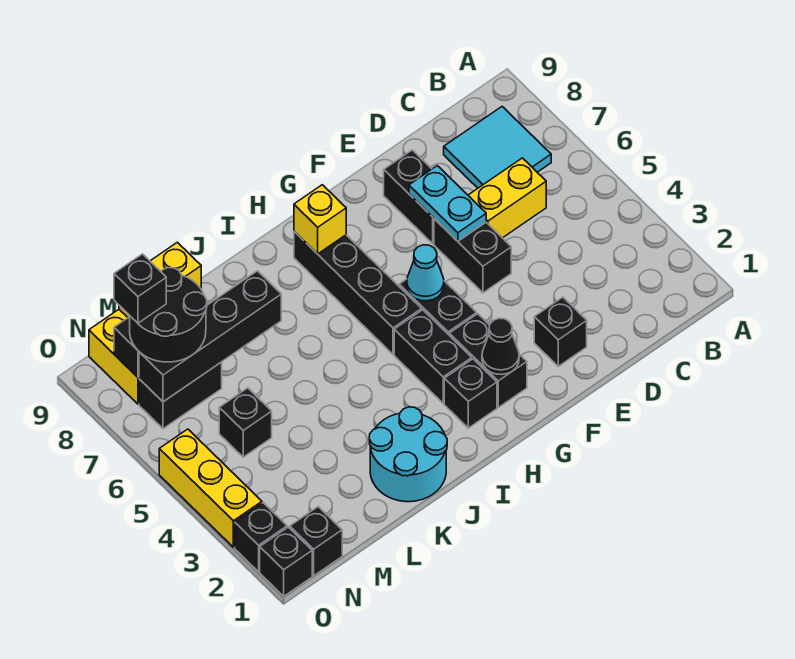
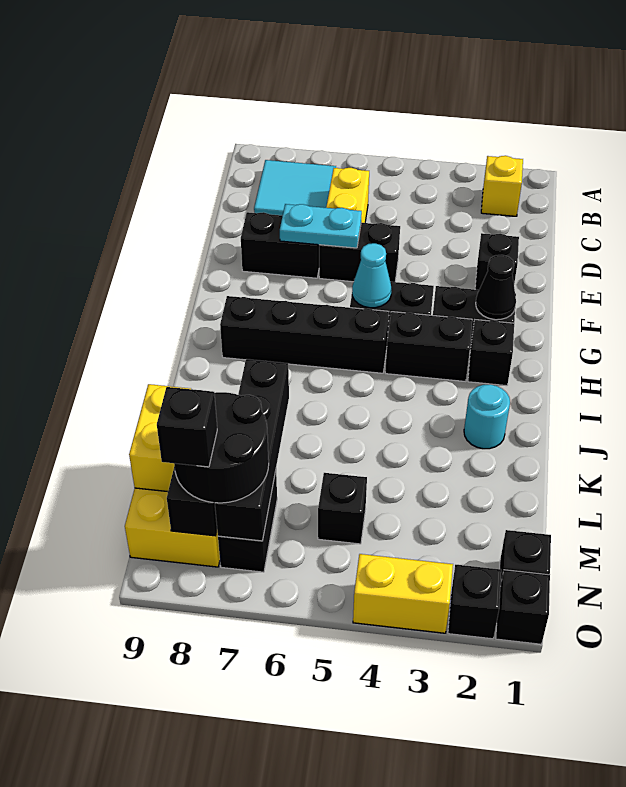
yellow 1x1 brick [294,185,346,254] -> yellow 1x1 brick moved to [481,156,523,216]
cyan 2x2 round brick [369,407,447,502] -> cyan 1x1 round brick [464,384,510,449]
yellow 1x3 brick [159,429,262,547] -> yellow 1x2 brick [353,554,453,633]

